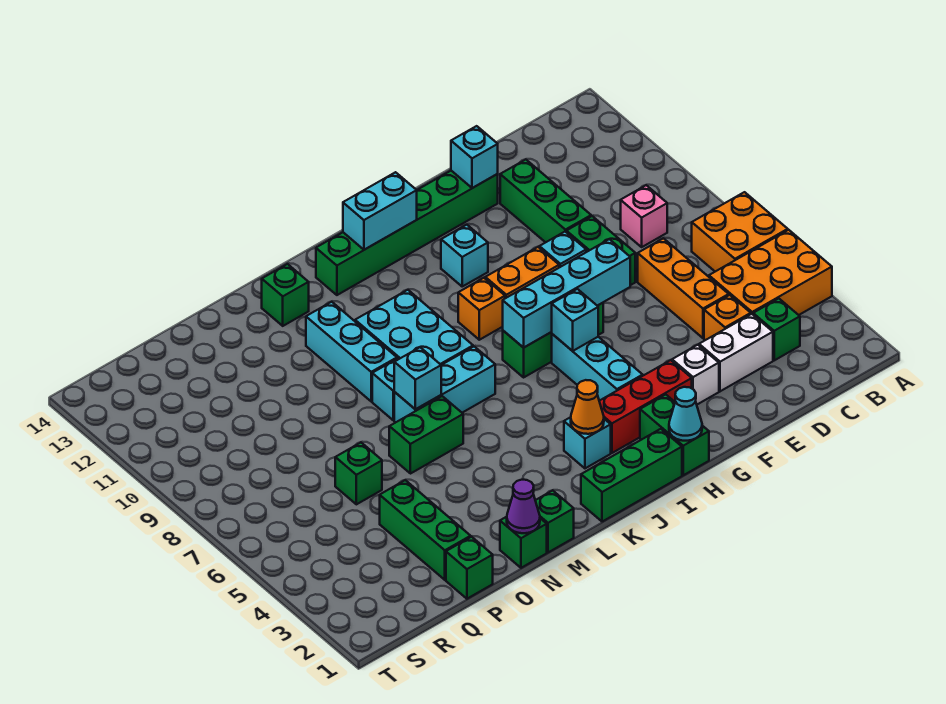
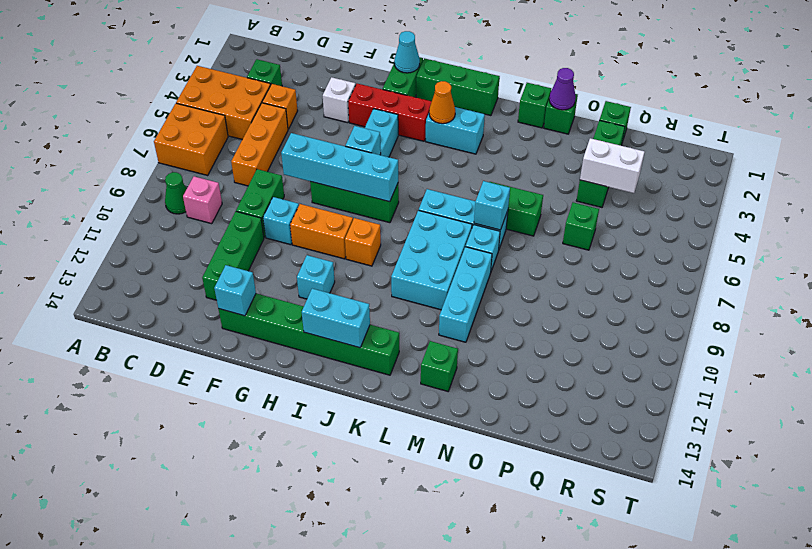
none -> green 1x1 cone [165,172,187,214]
white 1x2 brick [699,314,773,391] -> white 1x2 brick moved to [580,138,644,193]
cyan 1x1 brick [564,417,611,468] -> cyan 1x2 brick [426,107,485,154]

